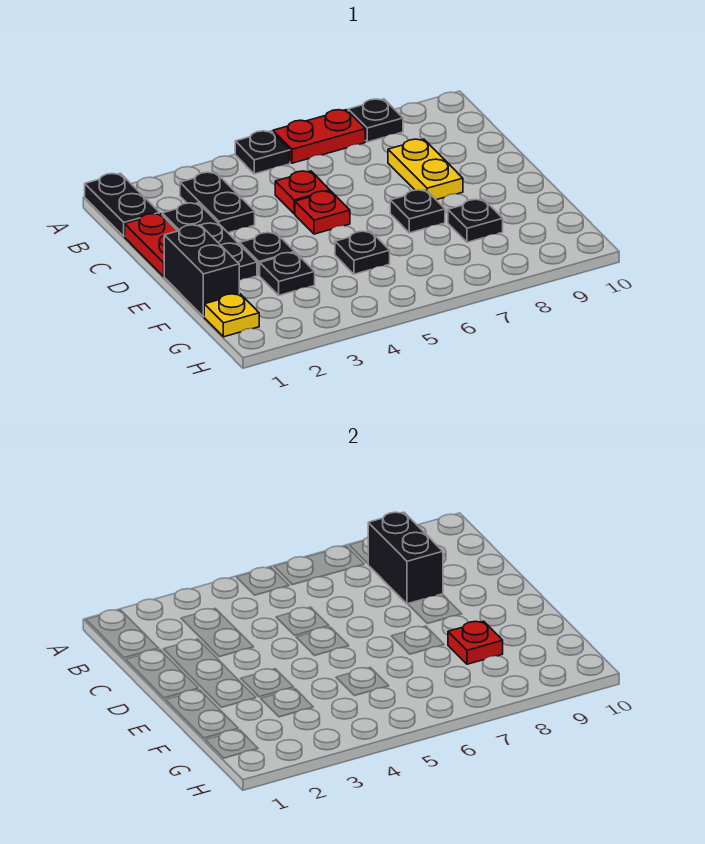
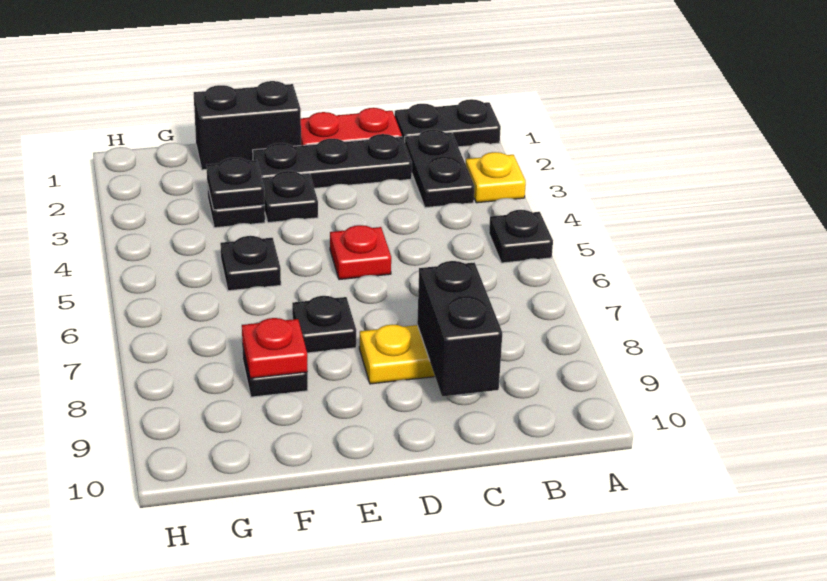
red 1x2 plate [273,110,365,163] -> none
black 1x1 plate [348,99,403,142] -> black 1x1 plate moved to [206,158,265,210]
black 1x2 plate [180,172,255,233] -> black 1x2 plate turned to [405,130,475,208]
black 1x2 brick [368,512,443,604] -> black 1x2 brick turned to [417,261,502,396]
red 1x1 plate [275,171,330,214] -> none
yellow 1x1 plate [204,294,259,337] -> yellow 1x1 plate moved to [466,152,526,203]

